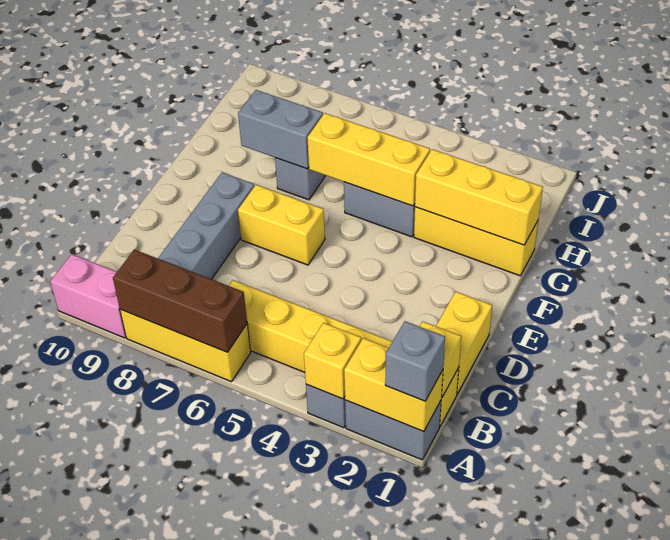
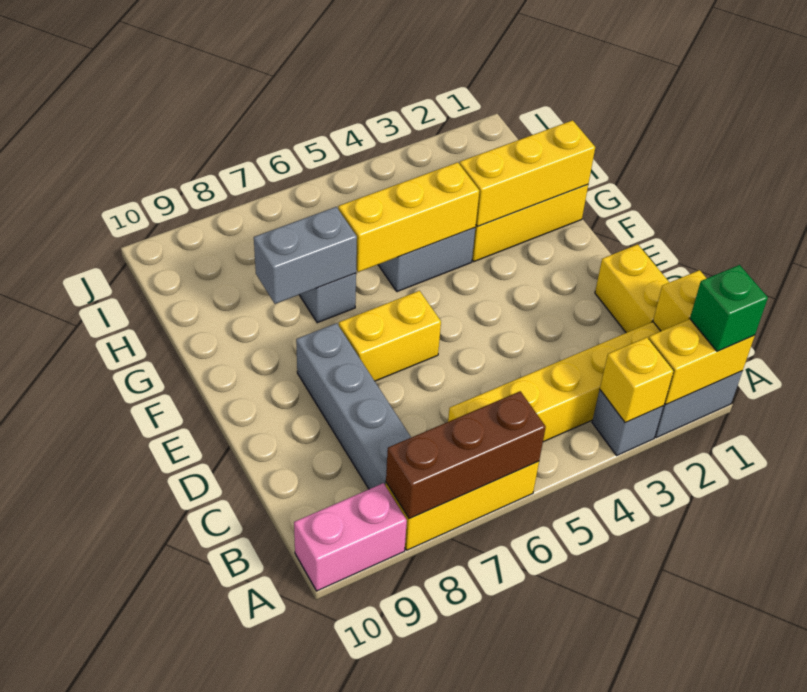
grey 1x1 brick [385,321,445,401] -> green 1x1 brick [690,265,768,351]

